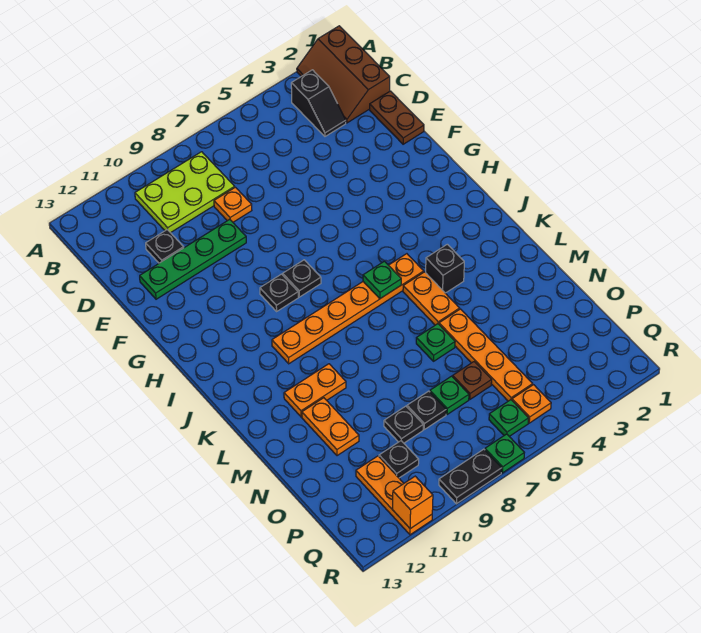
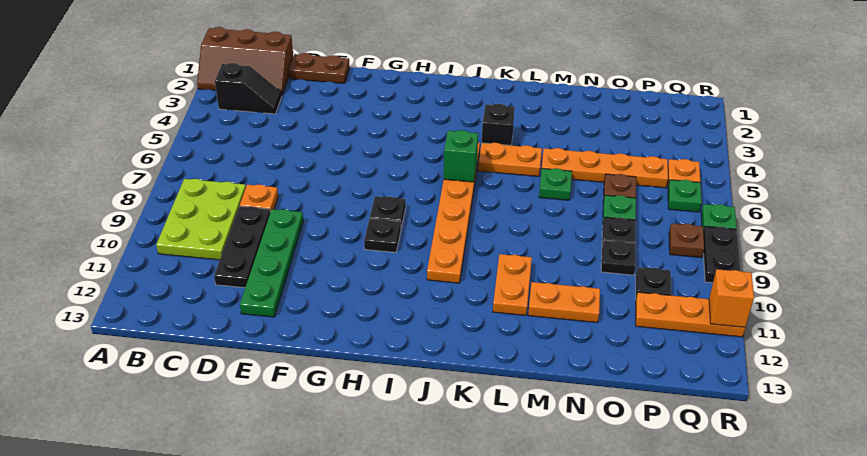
black 1x1 plate [146,229,184,263] -> black 1x3 plate [214,206,270,288]
green 1x1 plate [363,261,401,299] -> green 1x1 brick [444,130,478,182]
none -> brown 1x1 plate [669,223,704,258]

